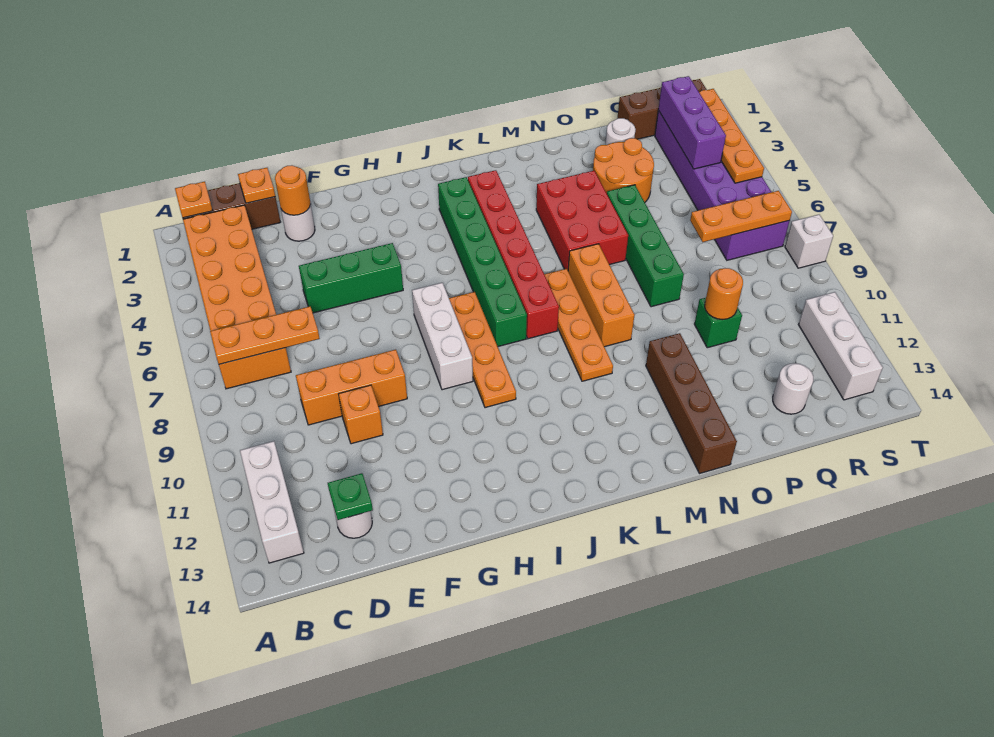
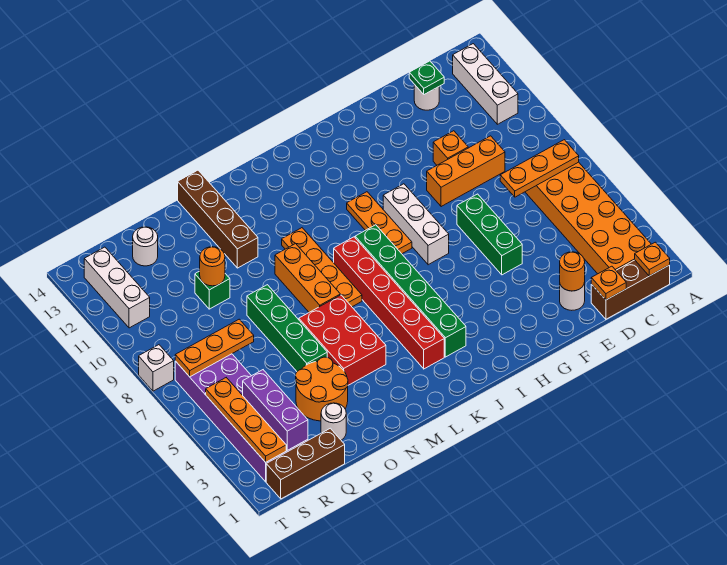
green 1x3 brick [299,243,403,313] -> green 1x3 brick turned to [457,194,522,275]
orange 1x4 plate [449,292,516,408] -> orange 1x3 plate [347,192,412,254]

